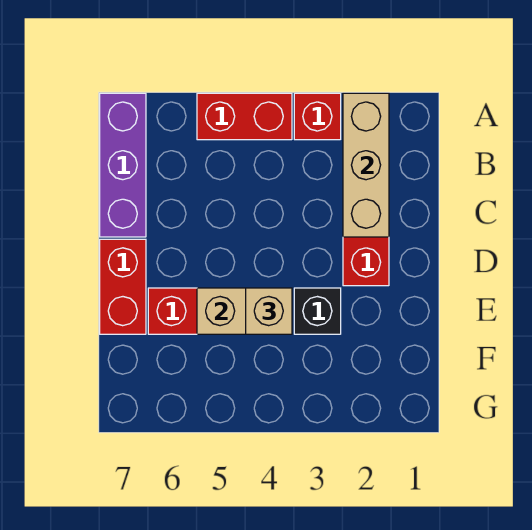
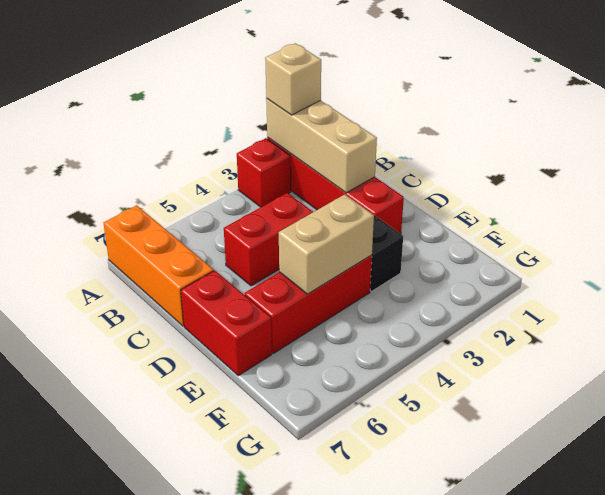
red 1x2 brick [197,93,292,140] -> red 1x2 brick moved to [224,193,313,286]
purple 1x3 brick [100,93,146,237] -> orange 1x3 brick [104,205,214,326]
tan 1x1 brick [246,288,292,334] -> tan 1x1 brick moved to [265,43,321,115]

